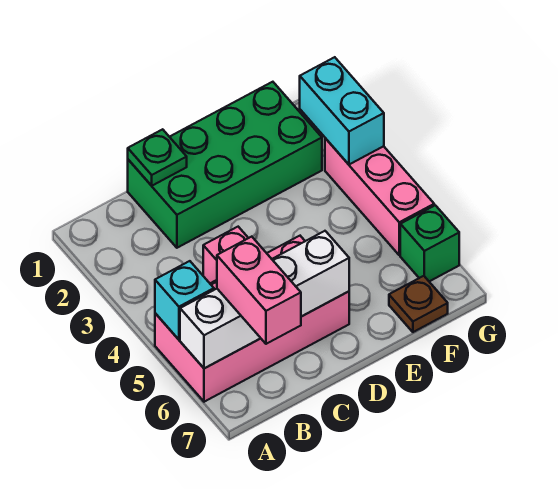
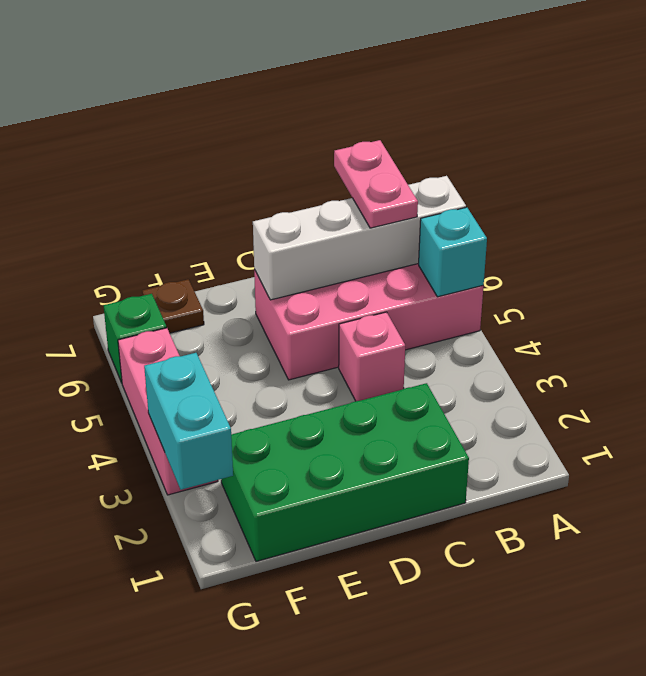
pink 1x2 brick [217,237,301,344] -> pink 1x2 plate [334,140,418,228]
green 1x1 plate [128,129,187,186] -> none

